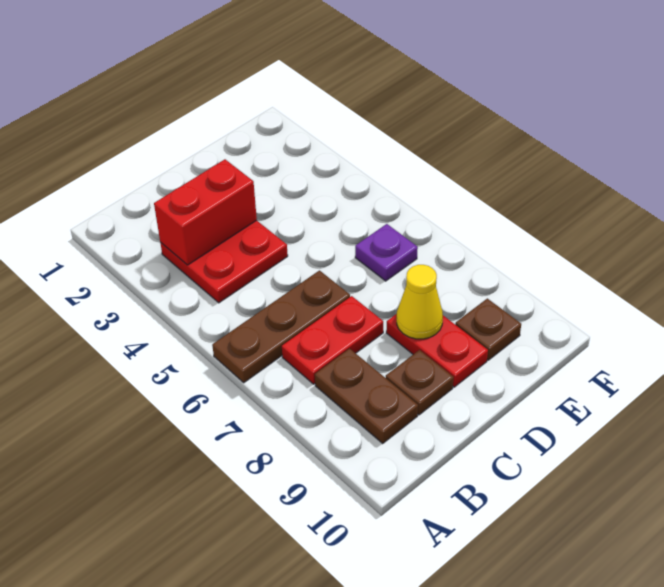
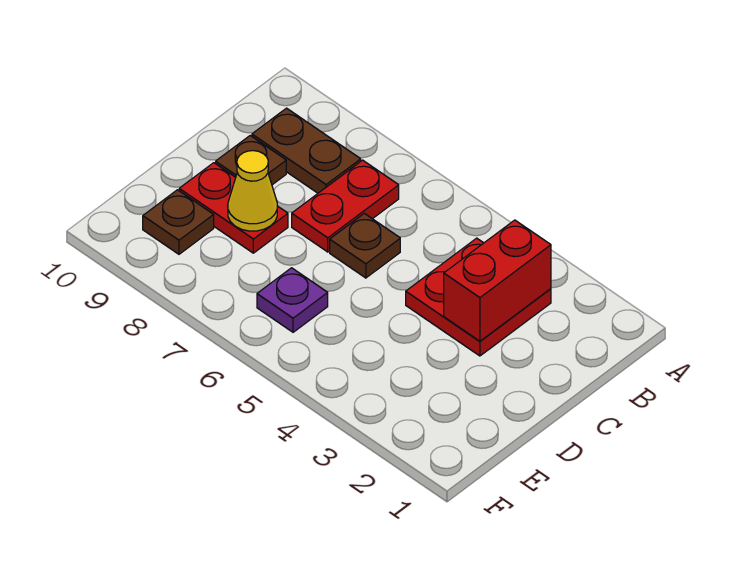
brown 1x3 plate [212,270,350,383] -> brown 1x1 plate [330,213,400,278]

